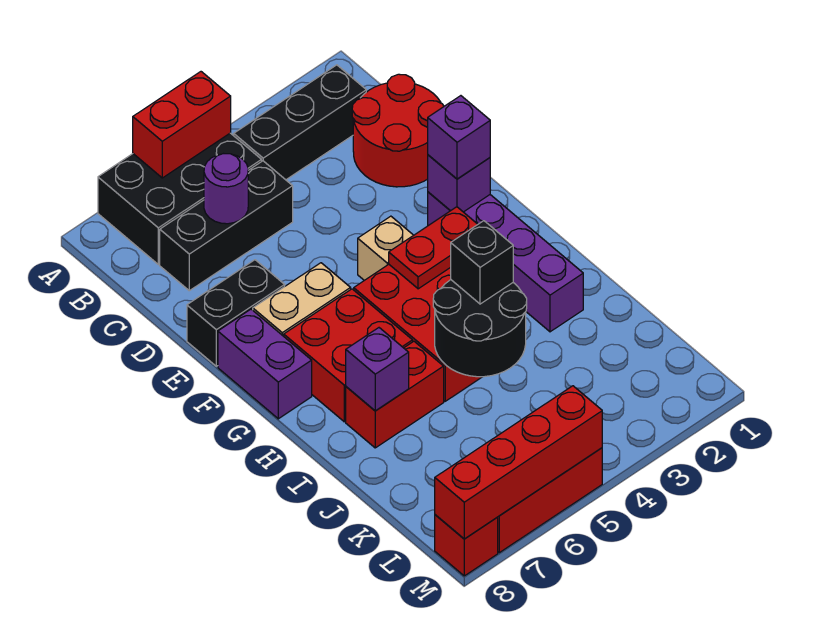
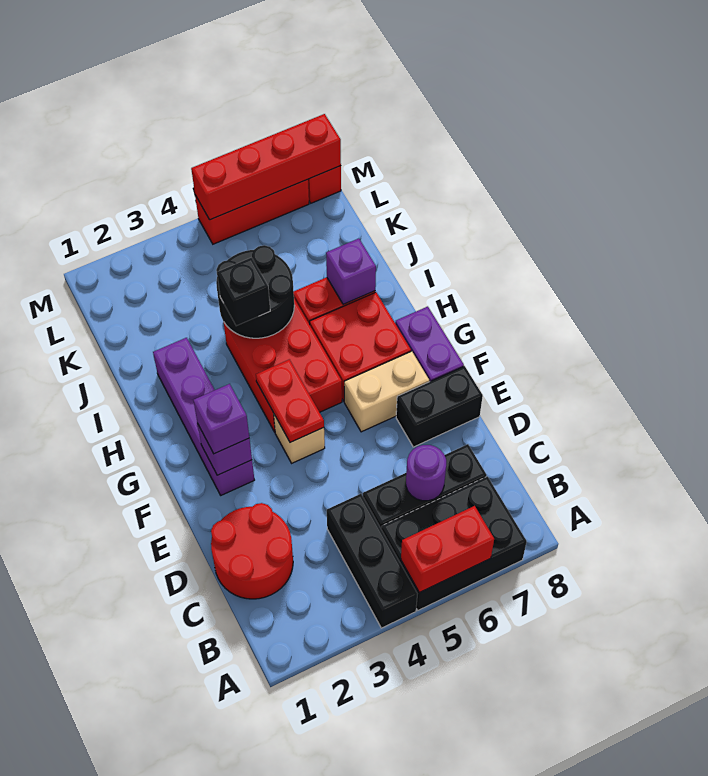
black 1x3 brick [234,65,366,180] -> black 1x3 brick turned to [327,494,417,628]
red 1x2 plate [389,207,478,289] -> red 1x2 plate turned to [256,359,324,442]

